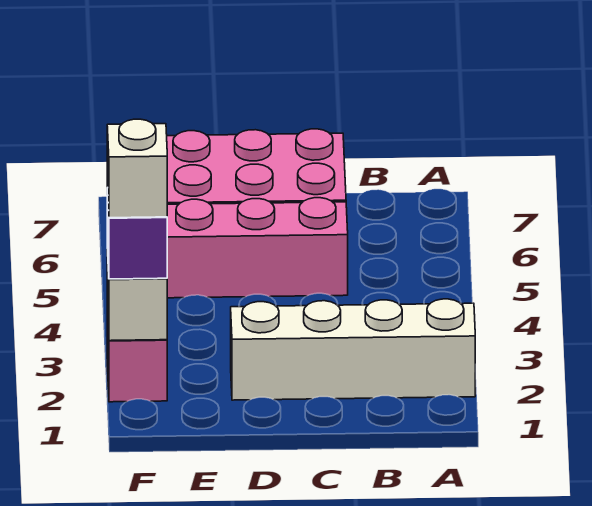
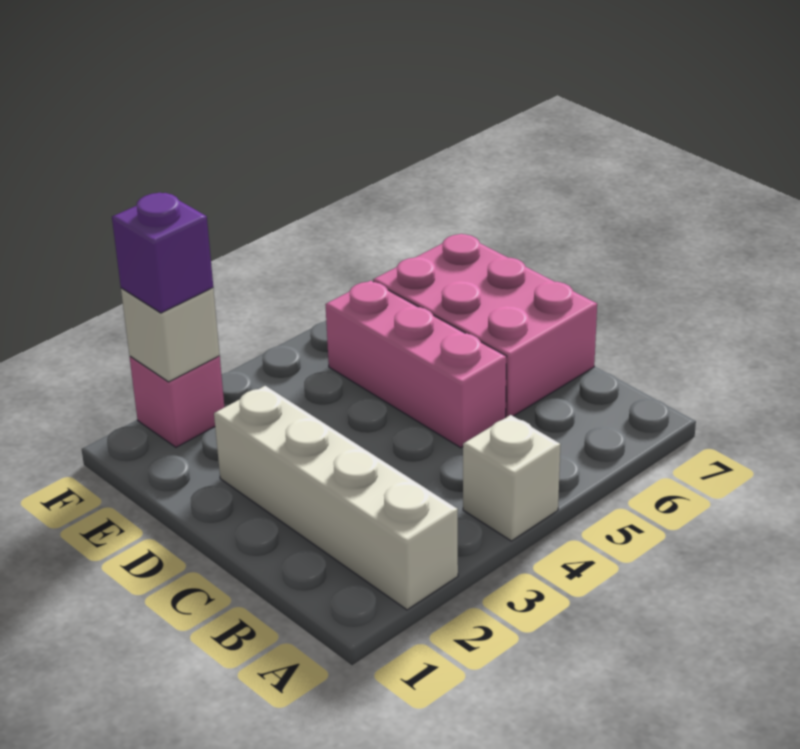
white 1x1 brick [107,119,167,218] -> white 1x1 brick moved to [463,415,560,541]

